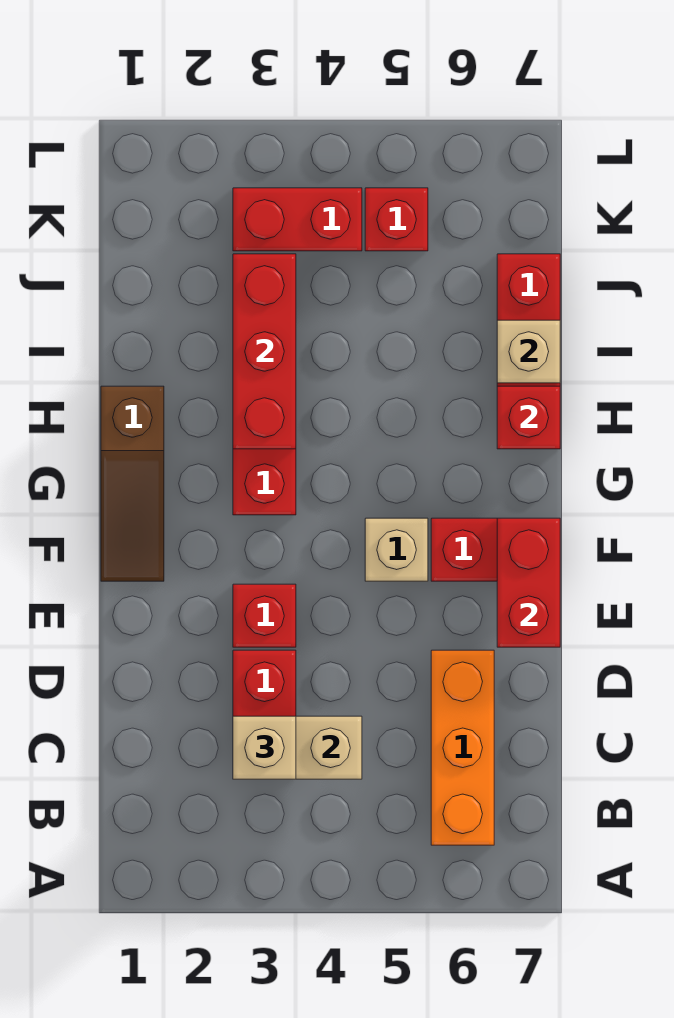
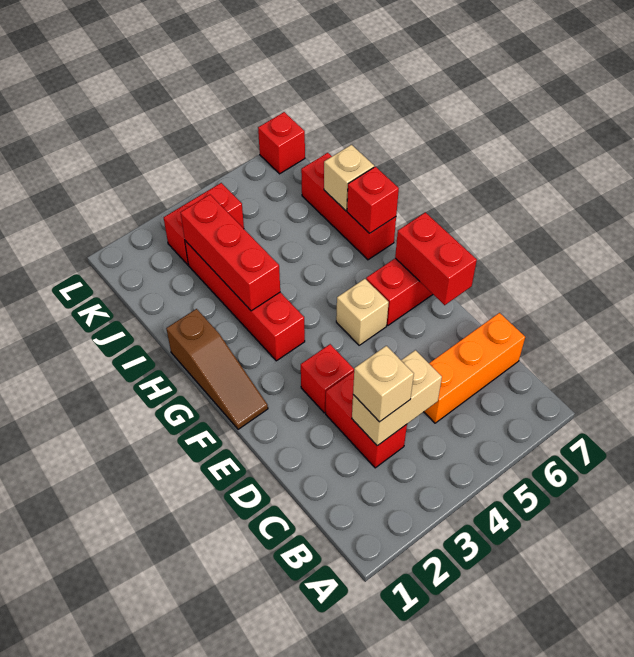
orange 1x3 brick [431,650,494,845] -> orange 1x3 brick turned to [424,313,525,423]
red 1x1 brick [365,188,428,251] -> red 1x1 brick moved to [258,112,305,174]

